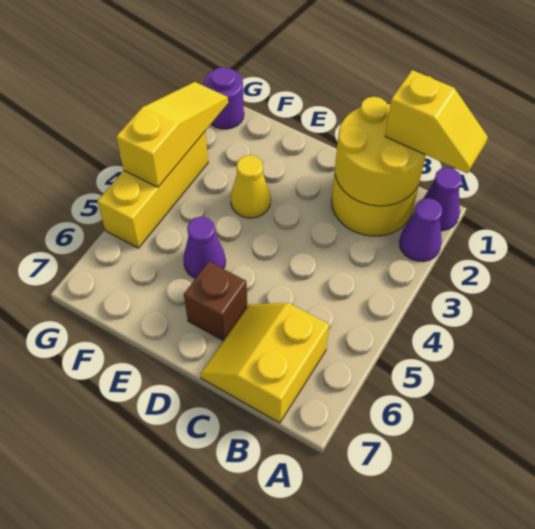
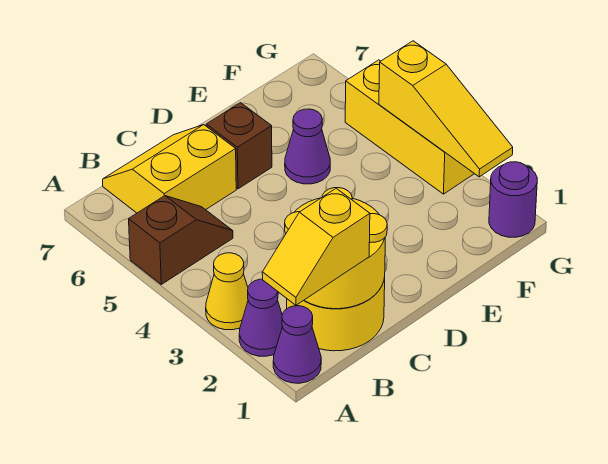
none -> brown 1x2 slope [129,196,233,284]
yellow 2x2 slope [200,303,329,423] -> yellow 2x2 slope turned to [103,125,236,213]
yellow 1x1 cone [231,155,271,218] -> yellow 1x1 cone moved to [206,253,248,330]

